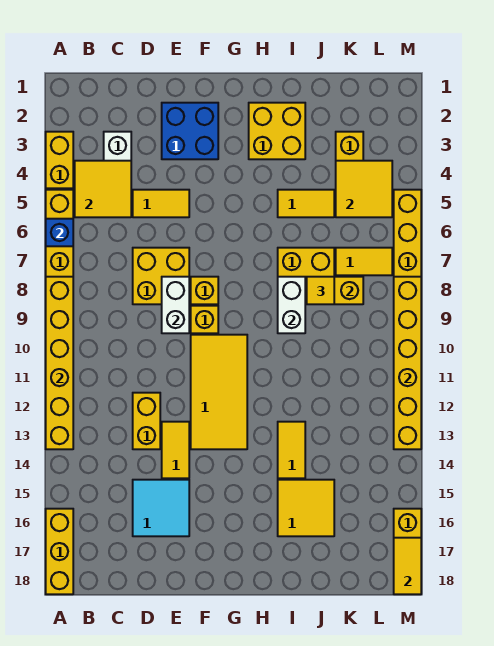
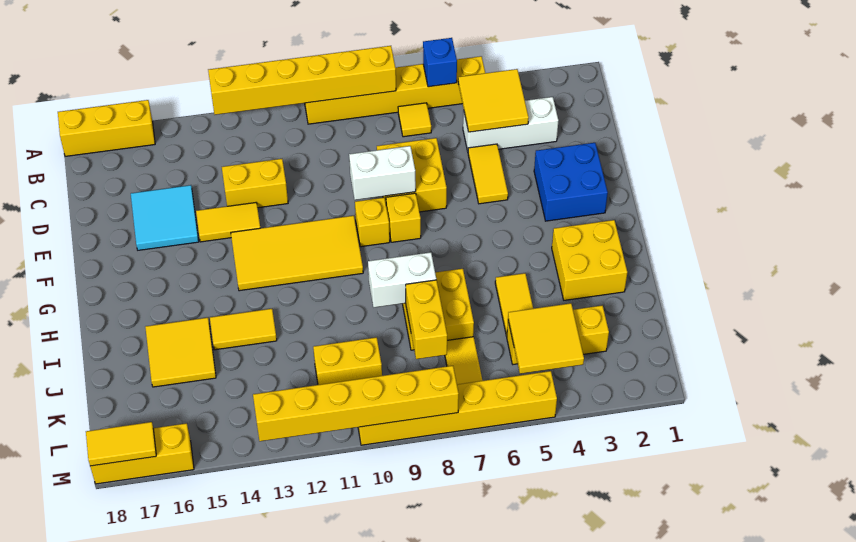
yellow 1x2 brick [46,132,73,188] -> yellow 1x2 brick moved to [313,337,382,385]
yellow 1x1 tile [307,277,334,304] -> yellow 1x1 tile moved to [398,103,431,137]

